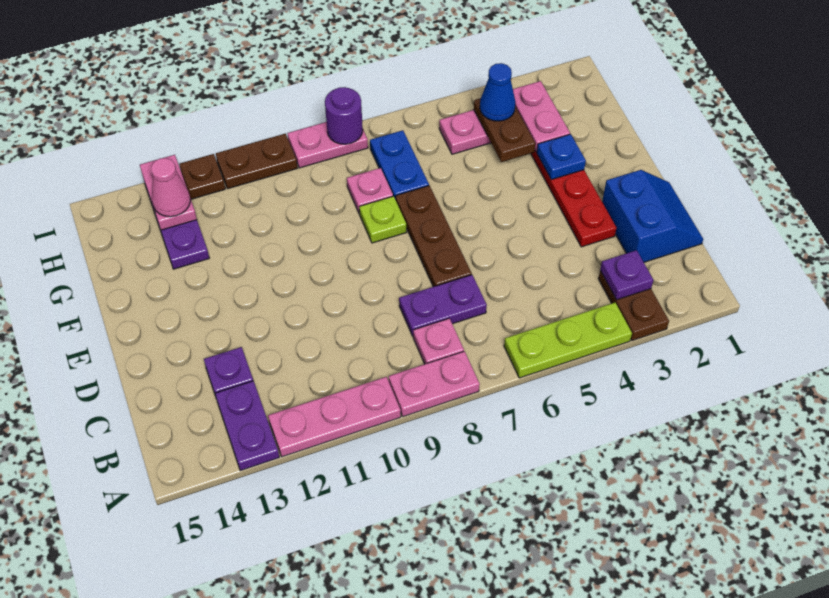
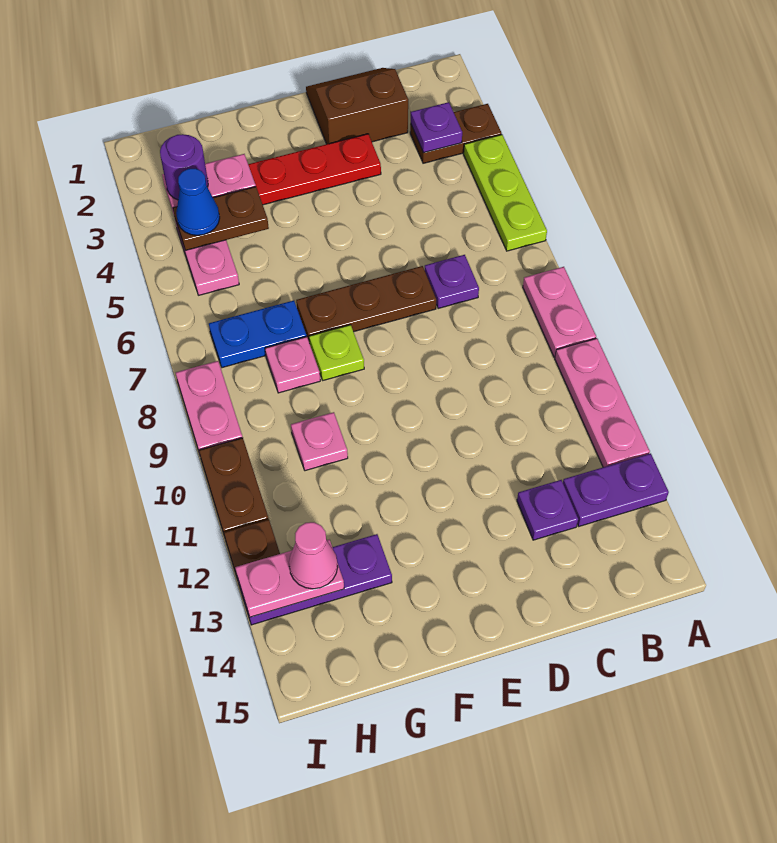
pink 1x1 plate [413,318,464,364] -> pink 1x1 plate moved to [291,412,348,471]
blue 2x2 slope [602,170,703,262] -> brown 2x2 slope [306,68,408,144]
purple 1x2 plate [399,275,487,336] -> purple 1x1 plate [425,255,479,309]
blue 1x1 plate [537,134,586,180] -> none
purple 1x1 round brick [325,87,363,144] -> purple 1x1 round brick moved to [160,134,208,200]

